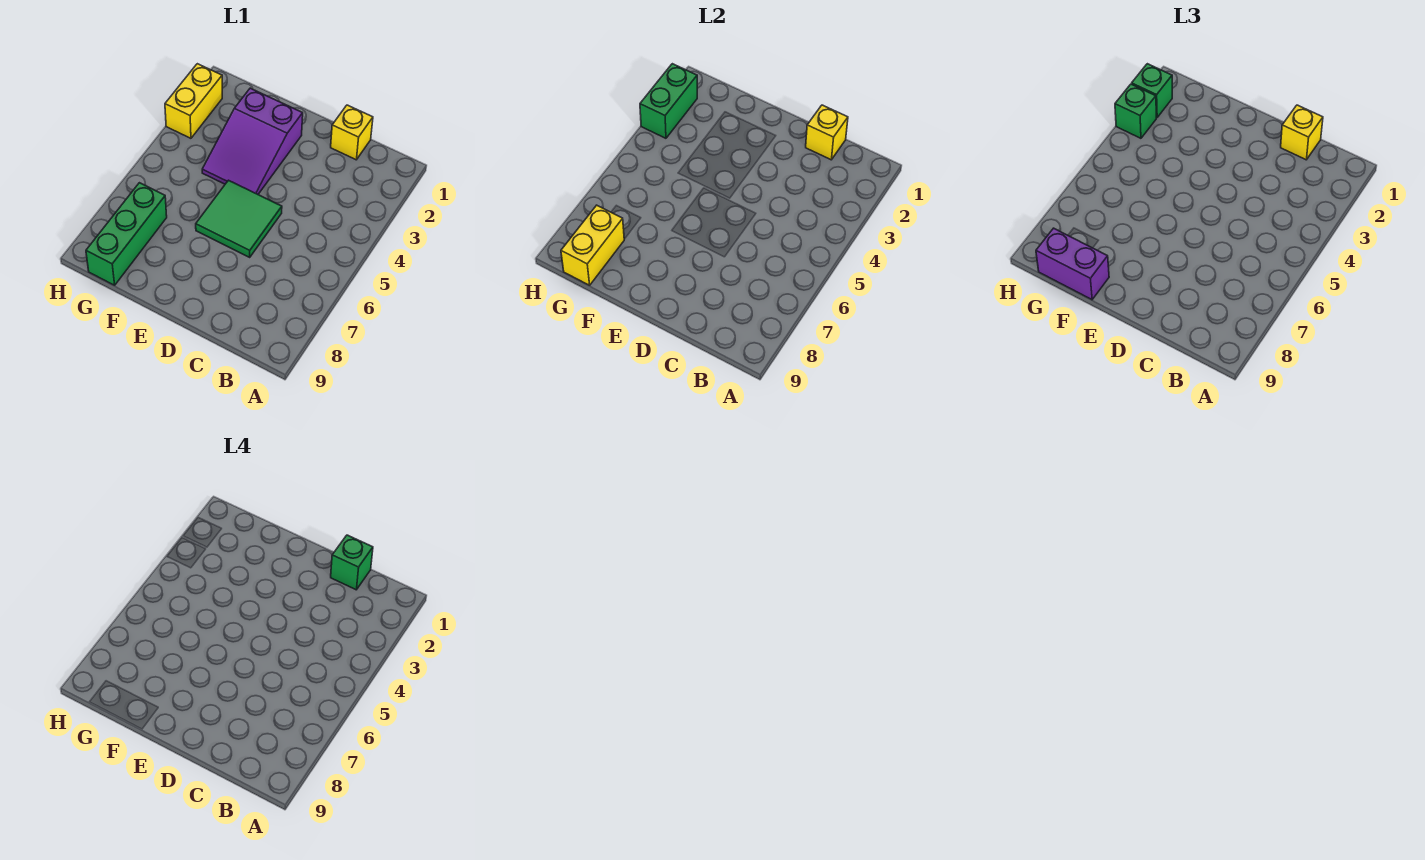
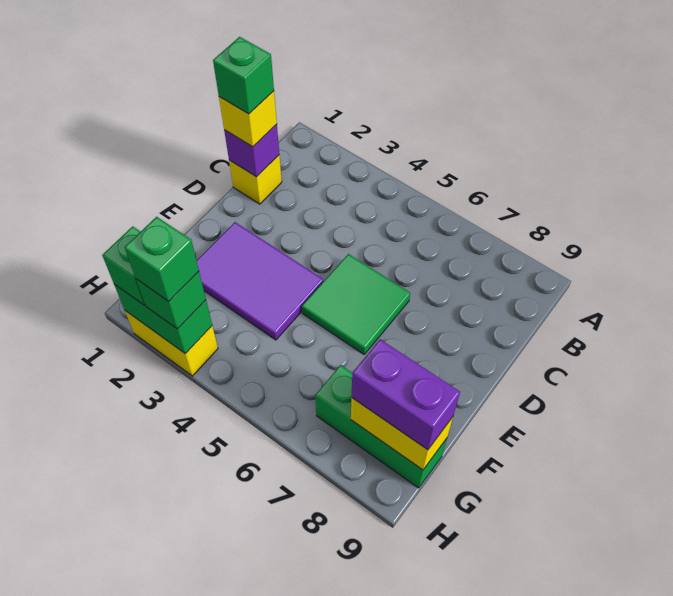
yellow 1x1 brick [806,105,848,160] -> purple 1x1 brick [224,124,279,177]
purple 2x3 slope [202,88,303,194] -> purple 2x3 tile [197,222,323,340]
purple 1x2 brick [1036,228,1109,299] -> purple 1x2 brick turned to [352,339,460,450]
none -> green 1x1 brick [125,217,199,301]

